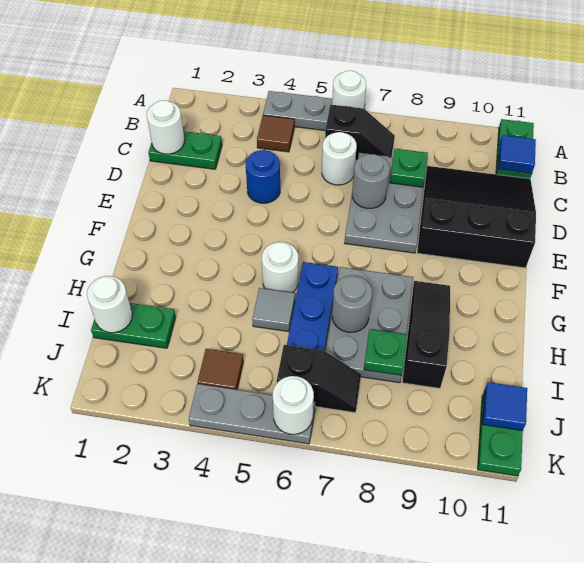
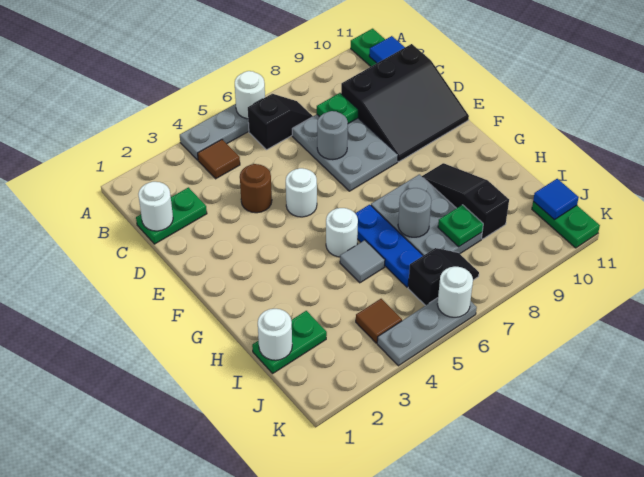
white 1x1 round brick [322,132,357,185] -> white 1x1 round brick moved to [286,168,317,217]
black 3x3 slope [417,166,536,268] -> black 3x3 slope turned to [341,44,469,162]
blue 1x1 round brick [246,150,280,203] -> brown 1x1 round brick [240,164,272,213]

